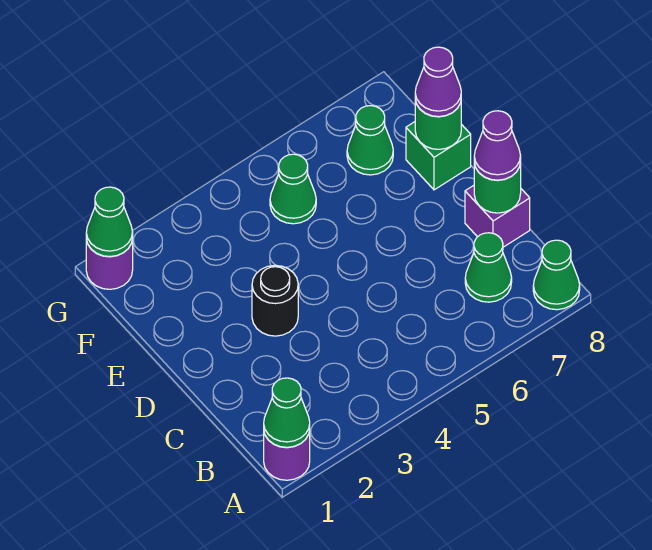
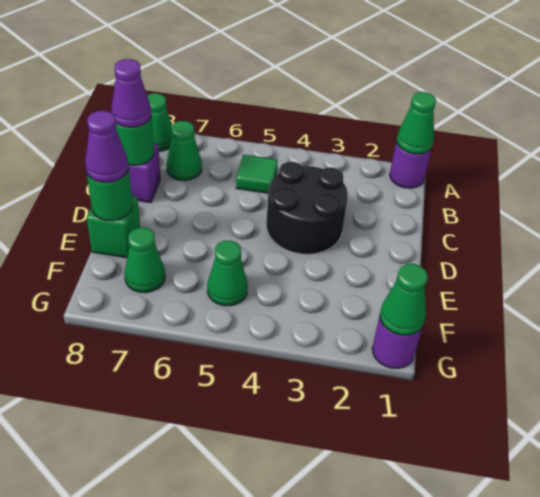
none -> green 1x1 tile [236,155,278,193]
black 1x1 round brick [252,265,298,336] -> black 2x2 round brick [266,162,348,254]

